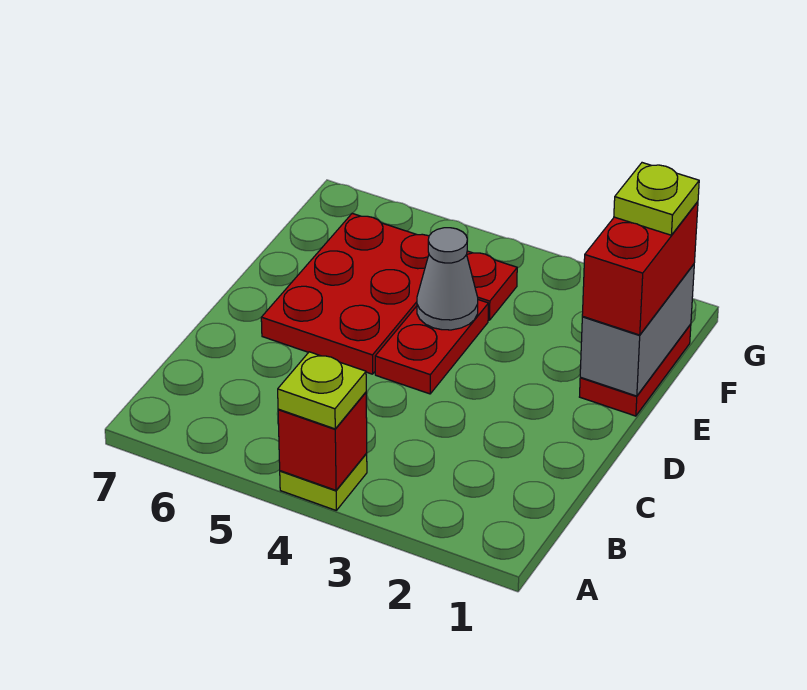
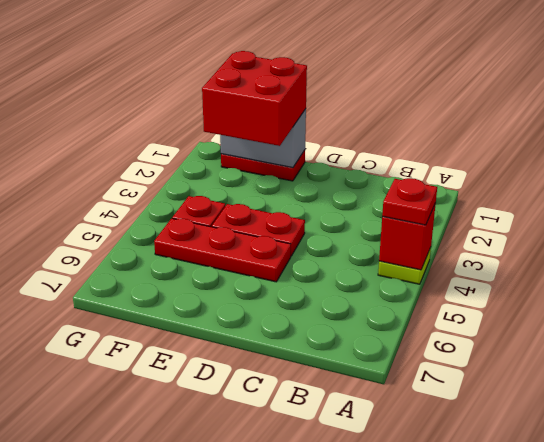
lime 1x1 plate [278,352,366,429] -> red 1x1 plate [382,178,437,225]
red 2x3 plate [261,214,429,374] -> red 1x3 plate [154,218,291,282]
red 1x2 brick [582,202,698,335] -> red 2x2 brick [202,51,307,146]
grey 1x1 cone [417,228,478,330] -> none
lime 1x1 plate [614,163,699,235] -> none

